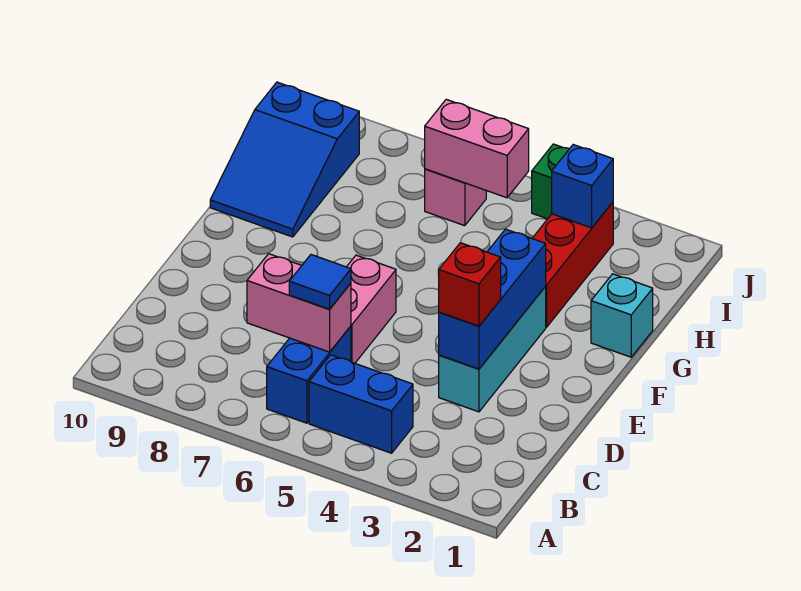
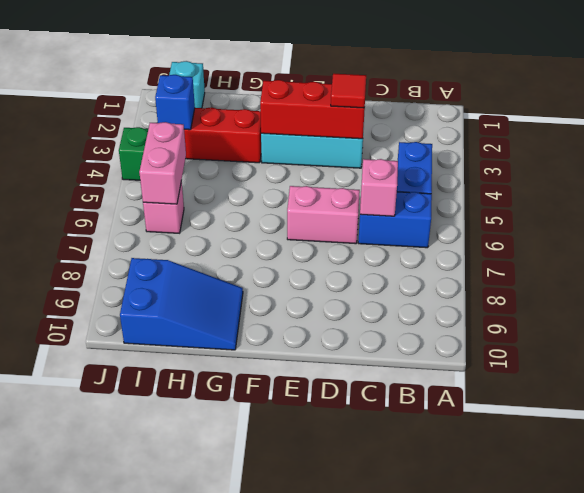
pink 1x2 brick [247,254,351,352] -> pink 1x1 brick [360,159,398,216]
blue 1x1 tile [289,255,351,309] -> none
blue 1x3 brick [439,229,546,369] -> red 1x3 brick [260,80,365,139]
red 1x1 brick [438,243,501,326] -> red 1x1 tile [331,74,366,108]
cyan 1x1 brick [591,274,653,357] -> cyan 1x1 brick moved to [169,61,205,108]

